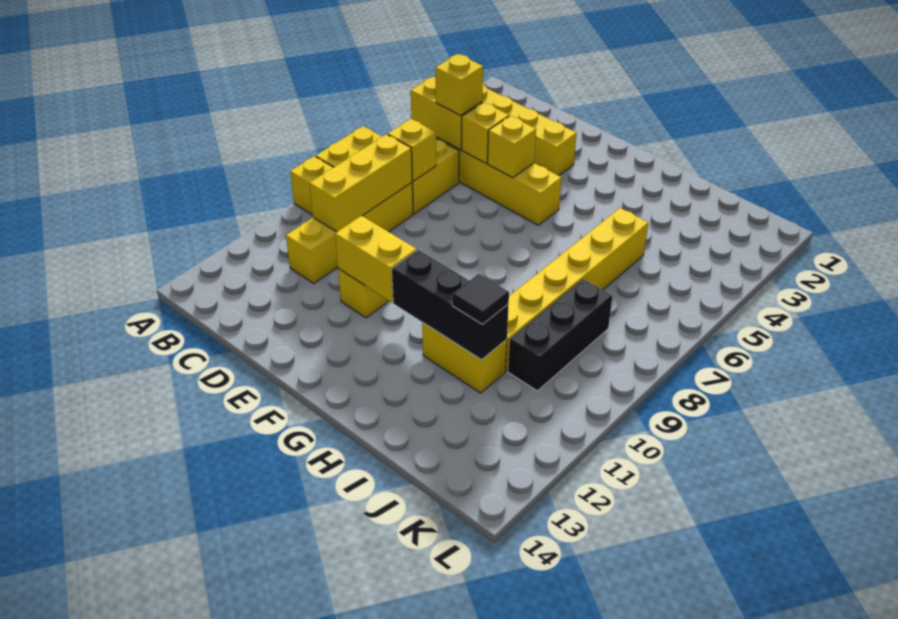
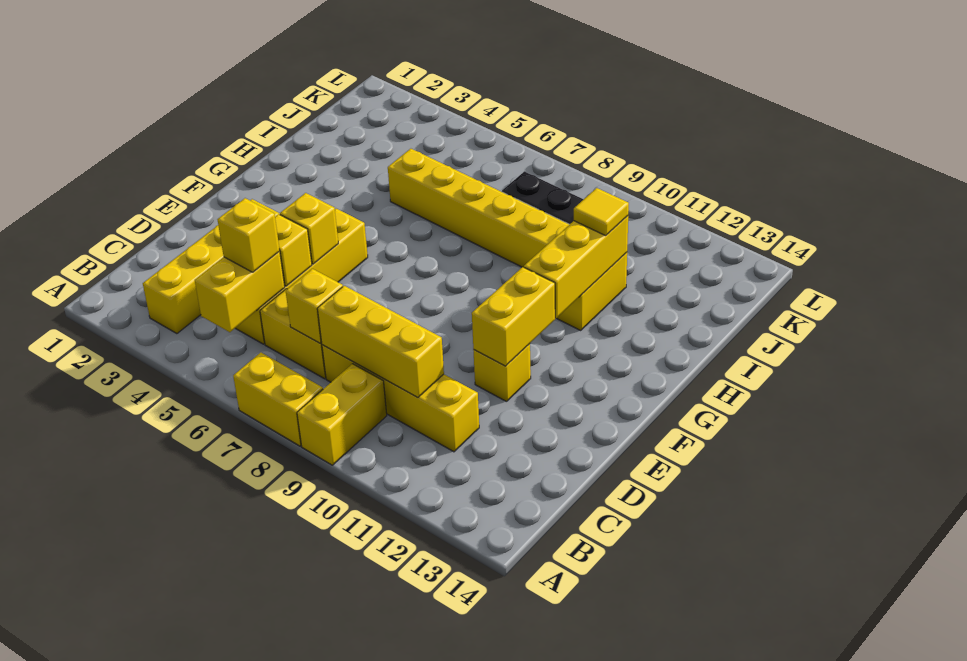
black 1x3 brick [392,250,509,360] -> yellow 1x3 brick [524,216,628,318]
black 1x1 tile [452,274,509,325] -> yellow 1x1 tile [574,188,629,236]

